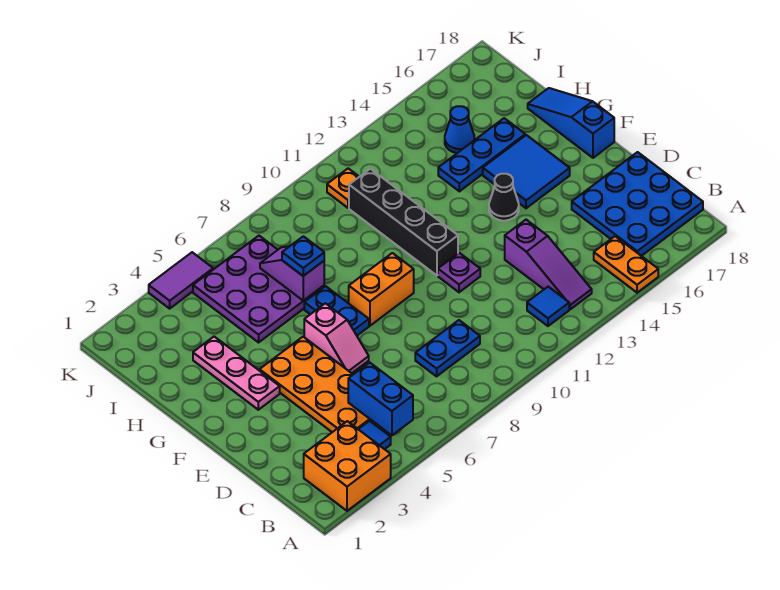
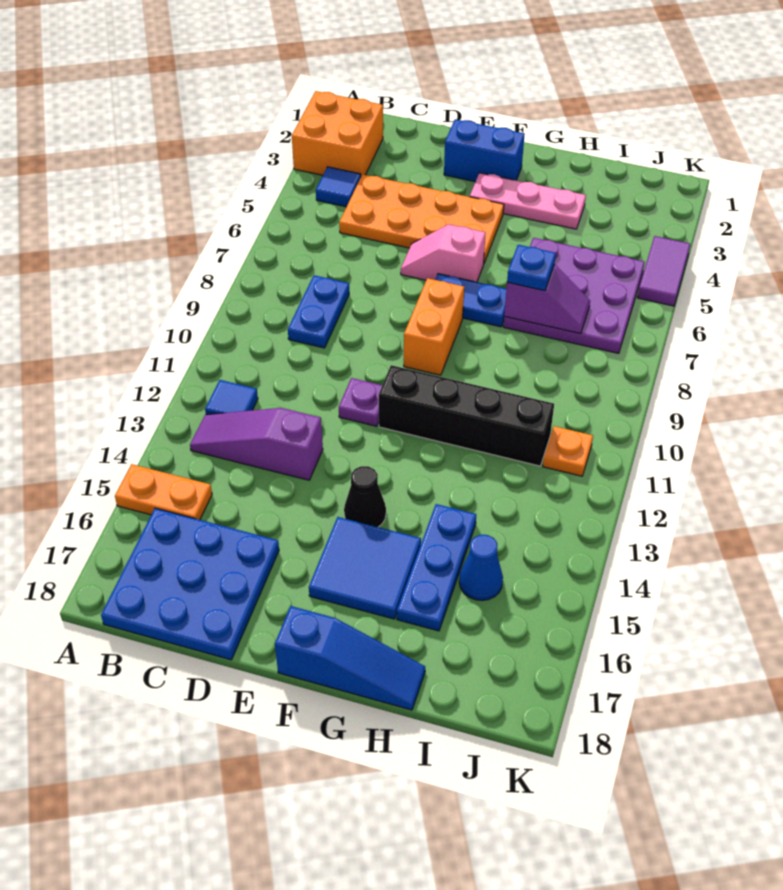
blue 1x2 brick [348,363,413,435] -> blue 1x2 brick moved to [444,119,525,182]

